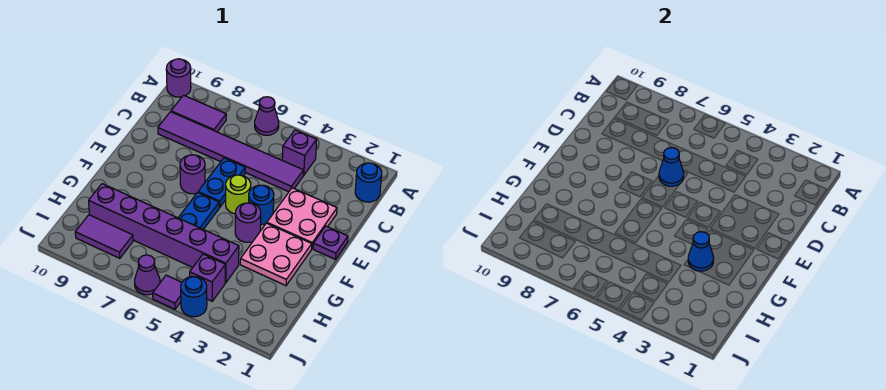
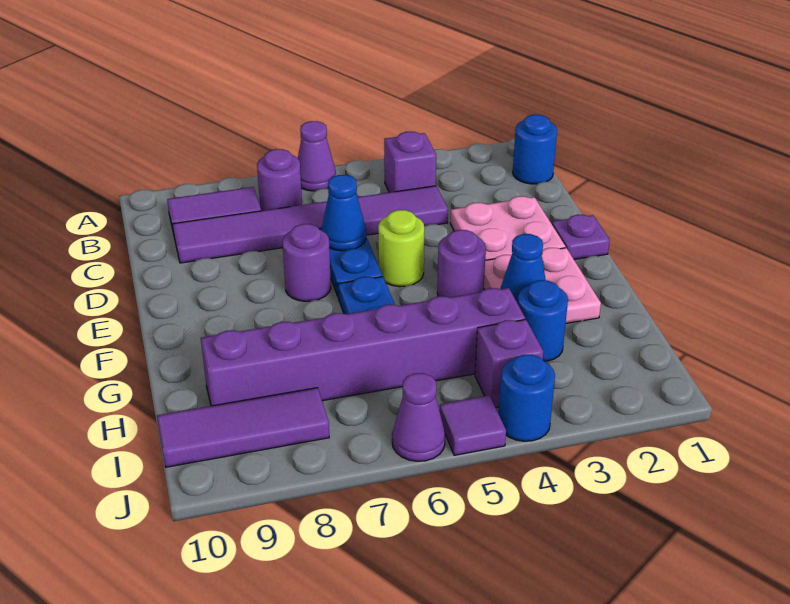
purple 1x1 round brick [166,59,191,97] -> purple 1x1 round brick moved to [257,149,302,211]
blue 1x1 round brick [249,185,274,225] -> blue 1x1 round brick moved to [518,280,568,361]
purple 1x2 tile [75,215,133,258] -> purple 1x3 tile [157,388,329,467]

